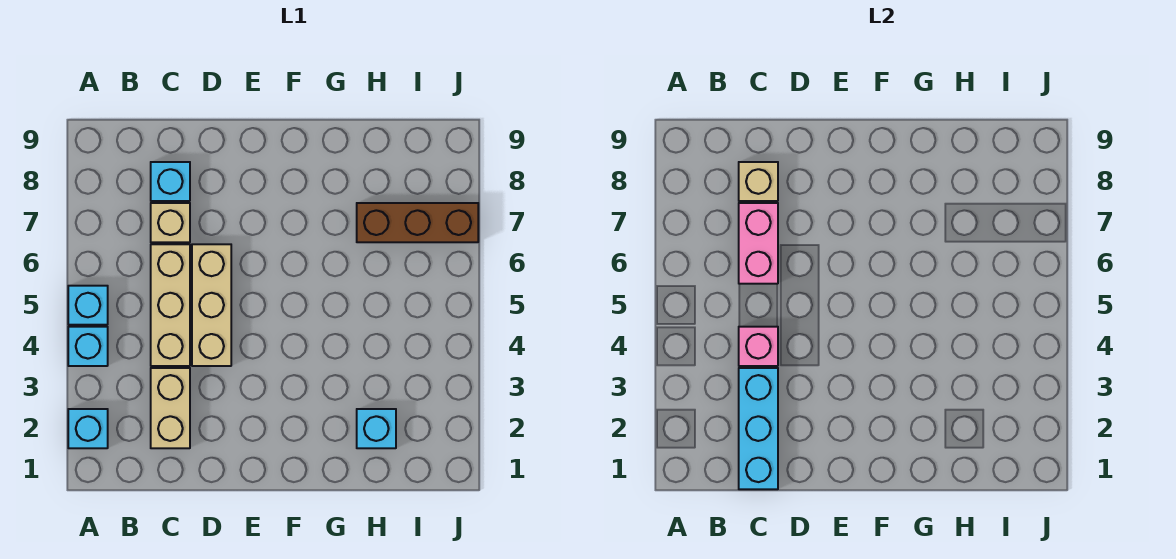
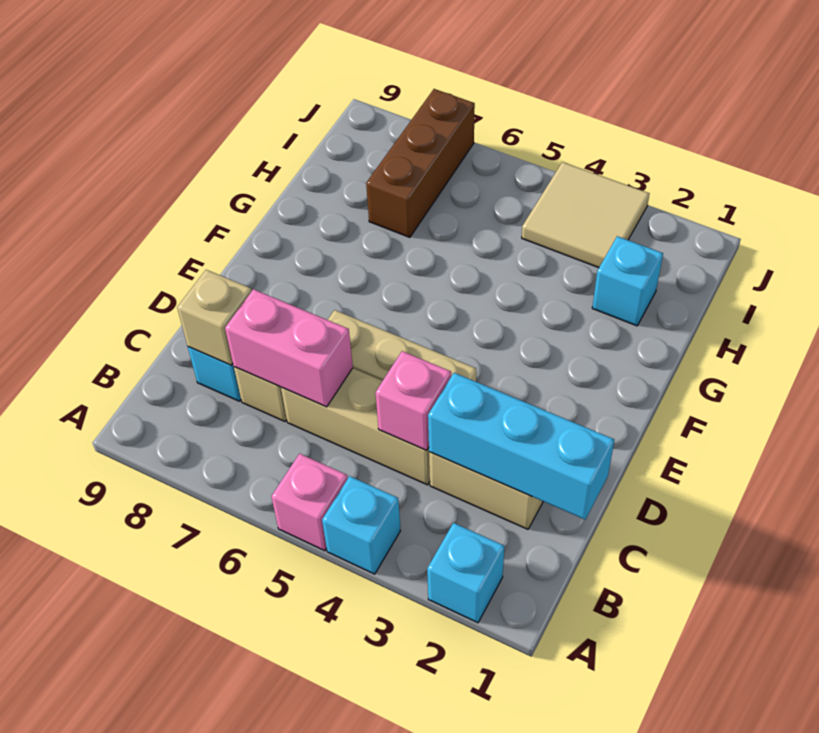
cyan 1x1 brick [68,286,108,325] -> pink 1x1 brick [271,454,348,551]
none -> tan 2x2 tile [522,162,650,268]

